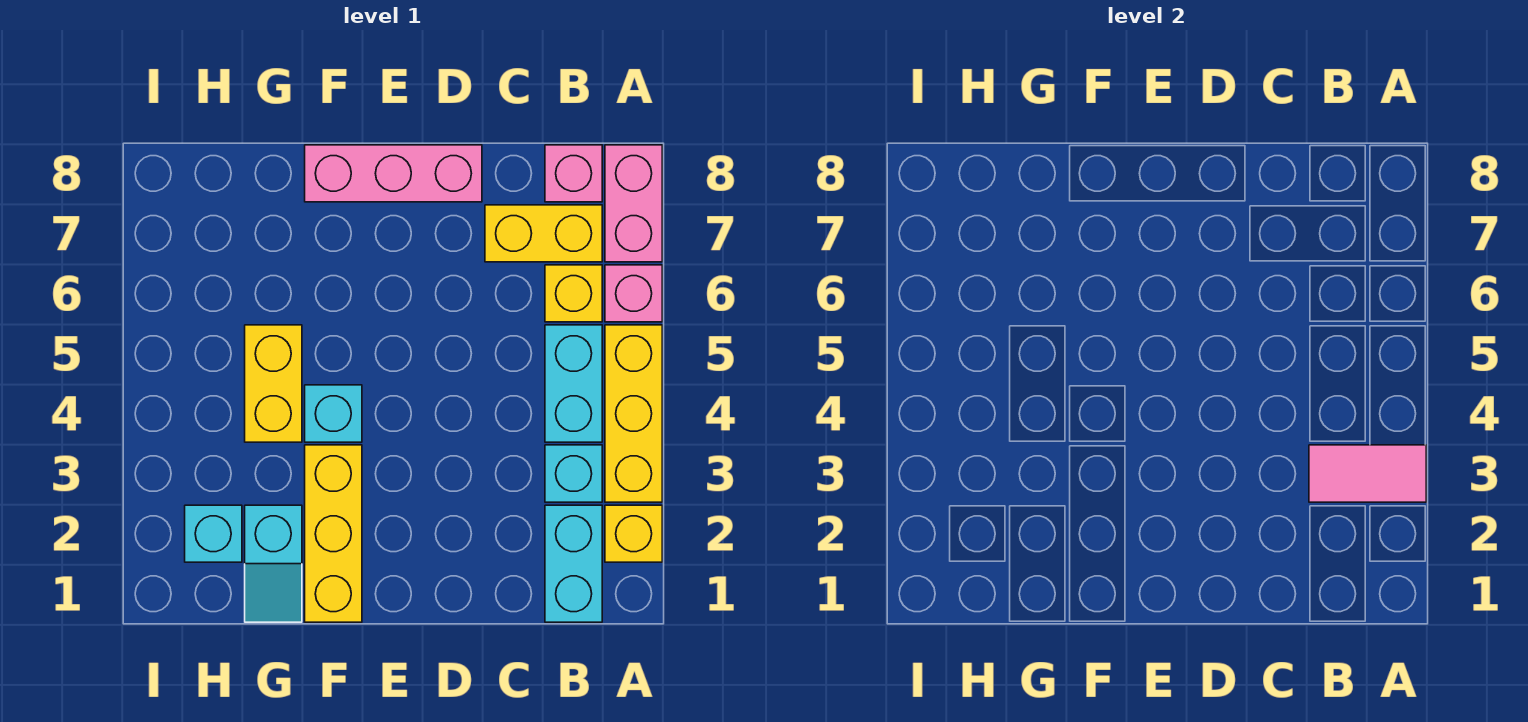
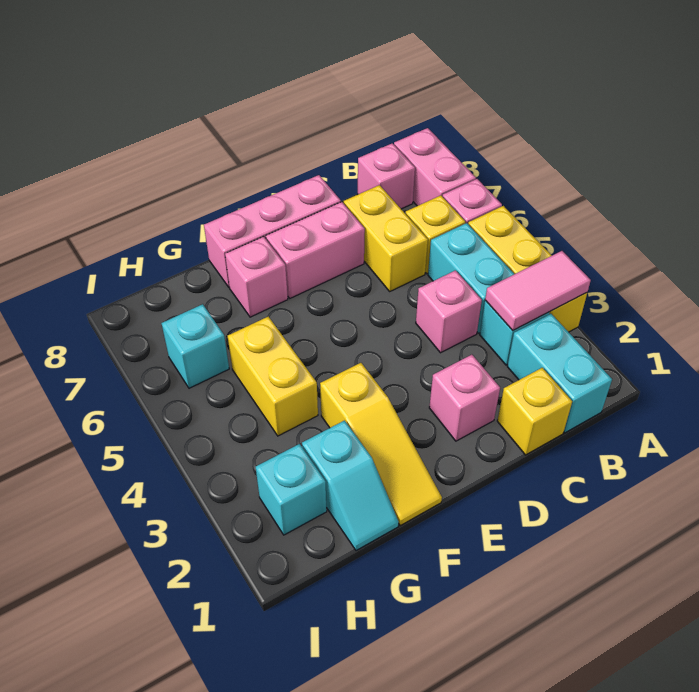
yellow 1x1 brick [605,505,662,562] -> yellow 1x1 brick moved to [497,368,572,455]
yellow 1x2 brick [485,205,602,262] -> yellow 1x2 brick turned to [344,185,428,291]
none -> pink 1x1 brick [416,270,482,353]
none -> pink 1x1 brick [429,355,500,441]
none -> pink 1x2 brick [266,202,365,298]
yellow 1x3 brick [305,445,362,622] -> yellow 1x3 slope [320,363,442,526]
cyan 1x1 brick [305,385,362,442] -> cyan 1x1 brick moved to [162,304,229,388]
none -> pink 1x1 brick [225,237,288,317]

